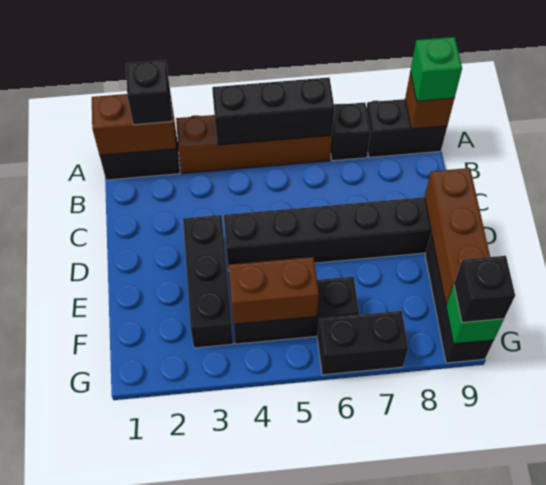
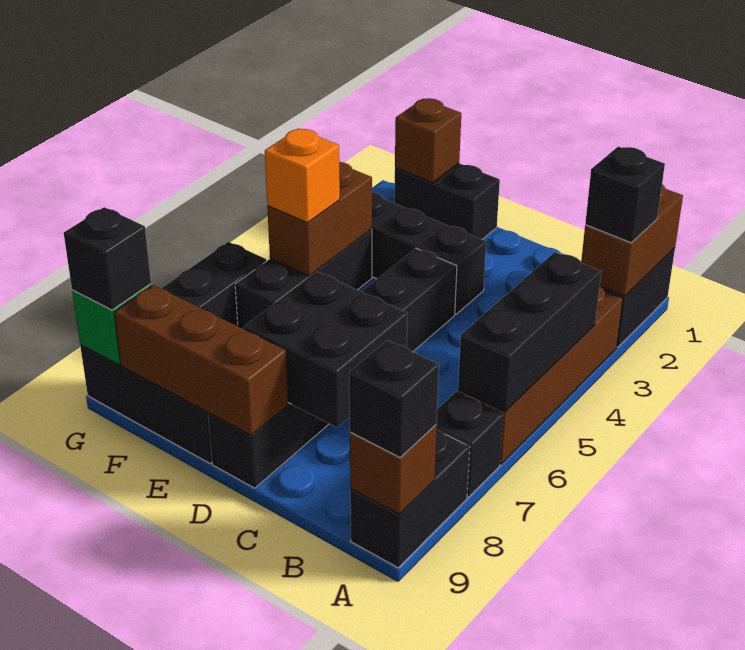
green 1x1 brick [410,37,462,101] -> black 1x1 brick [349,340,439,457]
none -> black 2x2 brick [243,272,408,427]
none -> black 1x2 brick [394,163,500,239]
none -> brown 1x1 brick [395,98,461,183]
none -> orange 1x1 brick [265,129,340,223]

